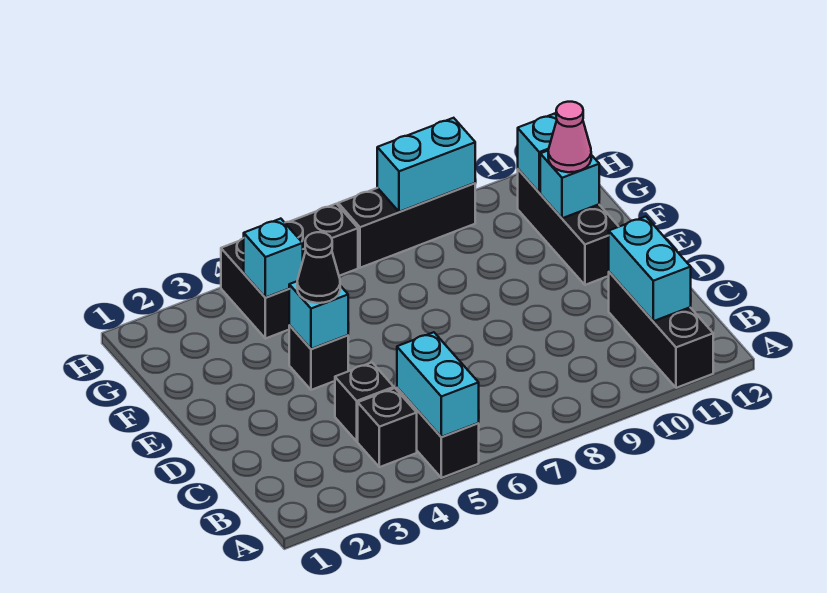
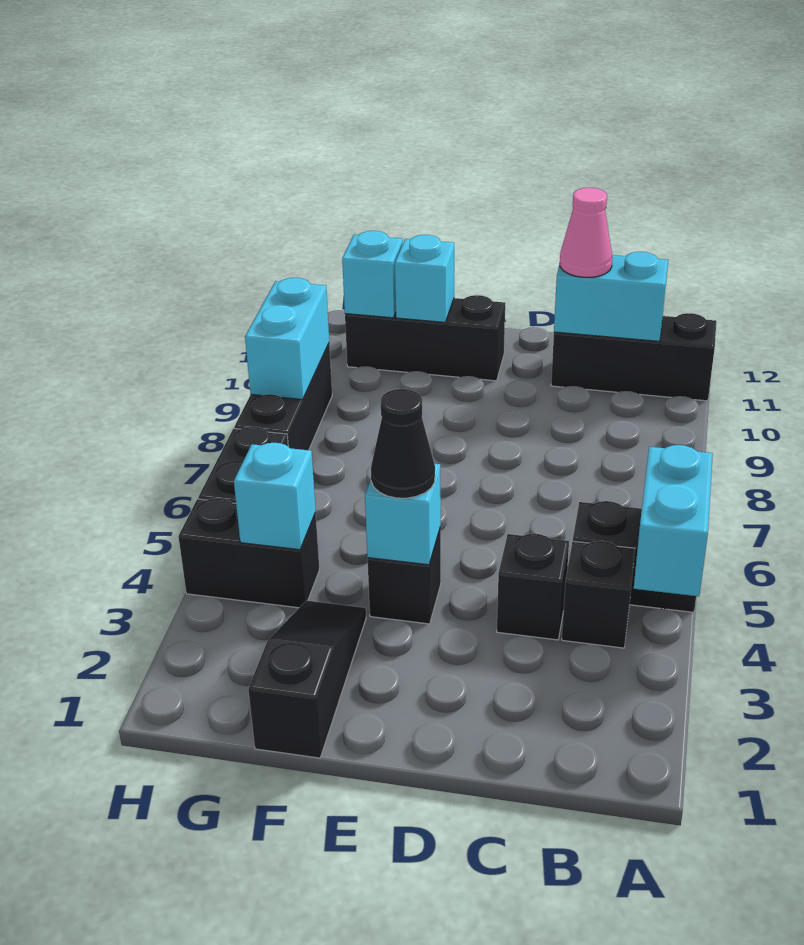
cyan 1x2 brick [397,332,479,437] -> cyan 1x2 brick turned to [634,445,713,596]
none -> black 1x3 slope [248,600,366,758]
pink 1x1 cone [548,102,591,172] -> pink 1x1 cone moved to [560,188,612,277]

